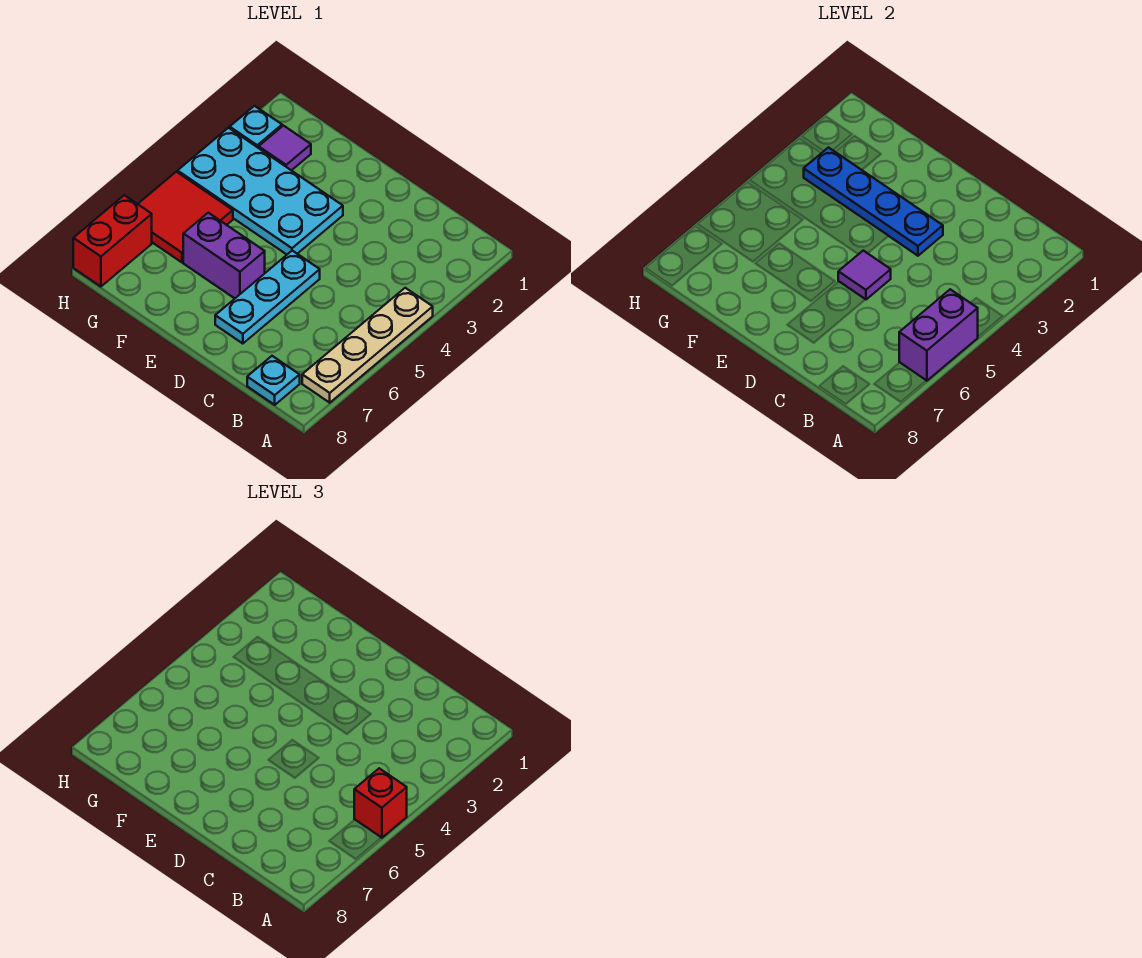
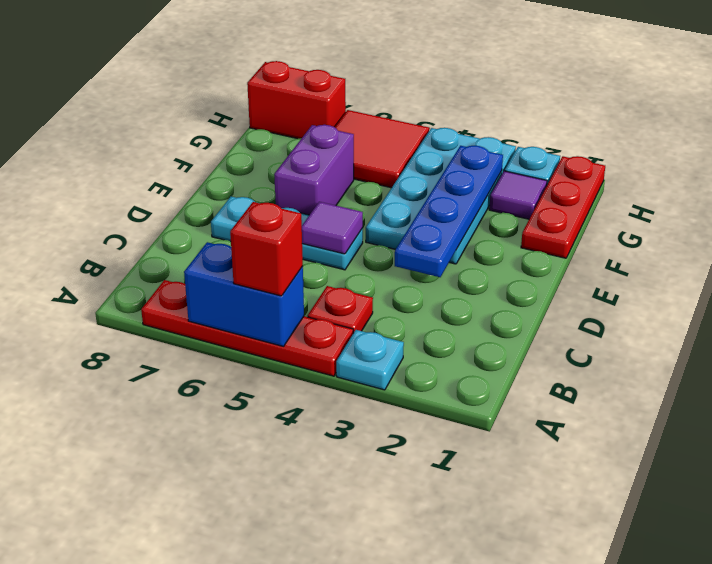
tan 1x4 plate [302,288,433,403] -> red 1x4 plate [141,280,353,376]
purple 1x2 brick [899,289,978,381] -> blue 1x2 brick [184,242,304,346]
none -> red 1x1 plate [307,286,373,333]
cyan 1x1 plate [247,356,300,405] -> cyan 1x1 plate moved to [336,330,404,390]
none -> red 1x3 plate [521,156,605,258]

